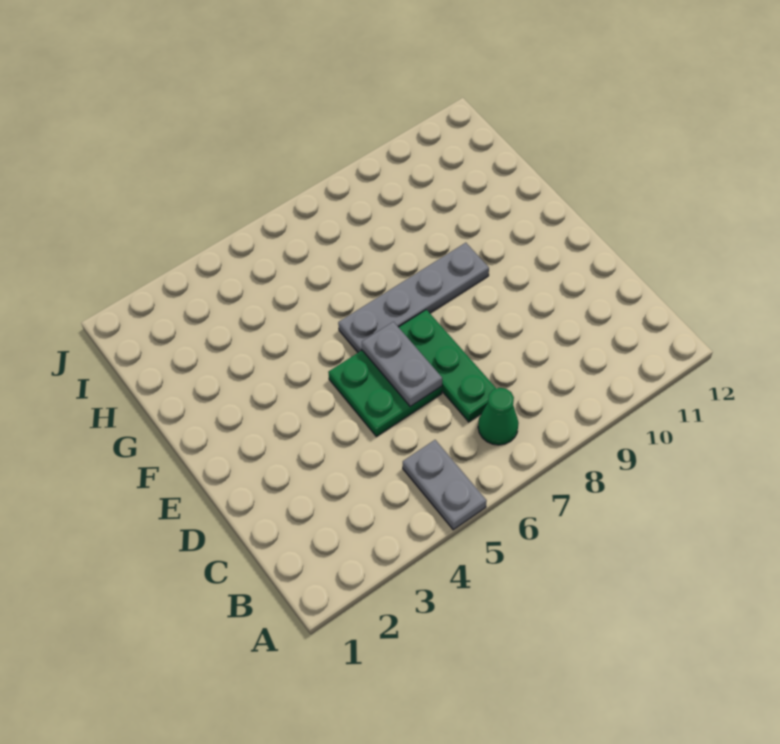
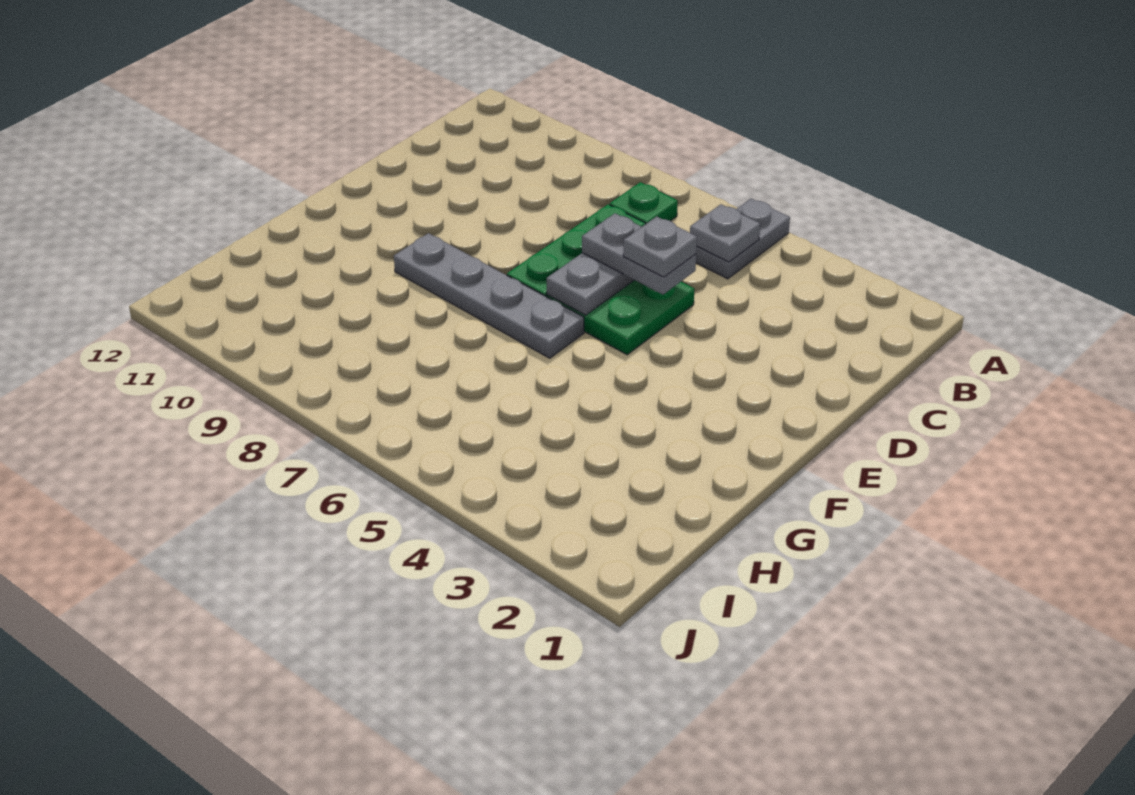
none -> grey 1x1 plate [690,204,760,262]
green 1x1 cone [478,388,519,445] -> green 1x1 plate [610,182,678,224]
none -> grey 1x2 plate [582,213,696,294]
none -> grey 1x1 plate [623,217,697,277]

